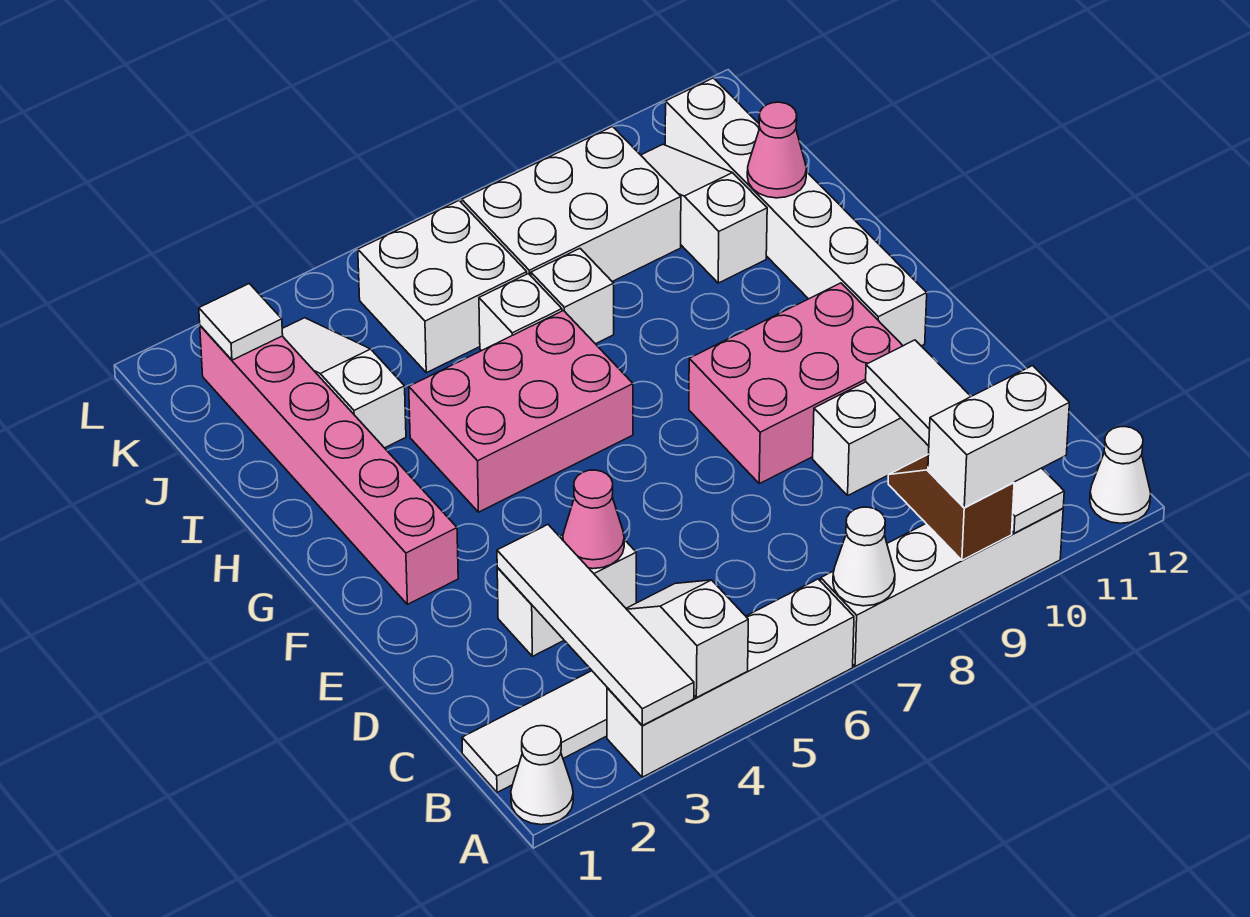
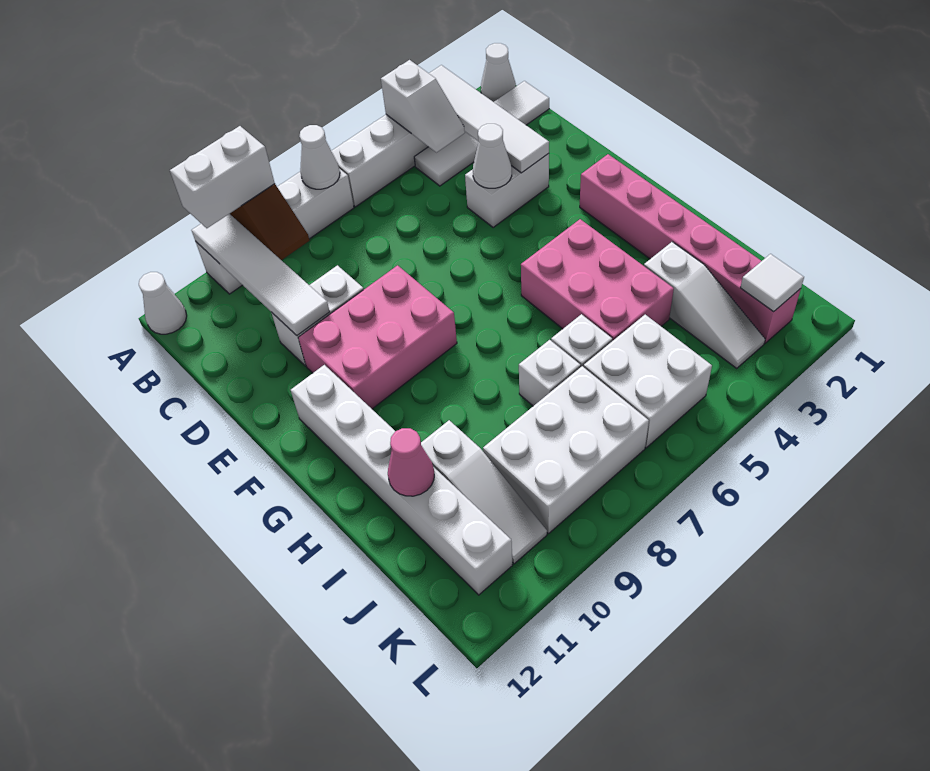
pink 1x1 cone [563,470,624,569] -> white 1x1 cone [473,124,512,188]
pink 2x3 brick [409,311,633,512] -> pink 2x3 brick turned to [521,219,674,341]

